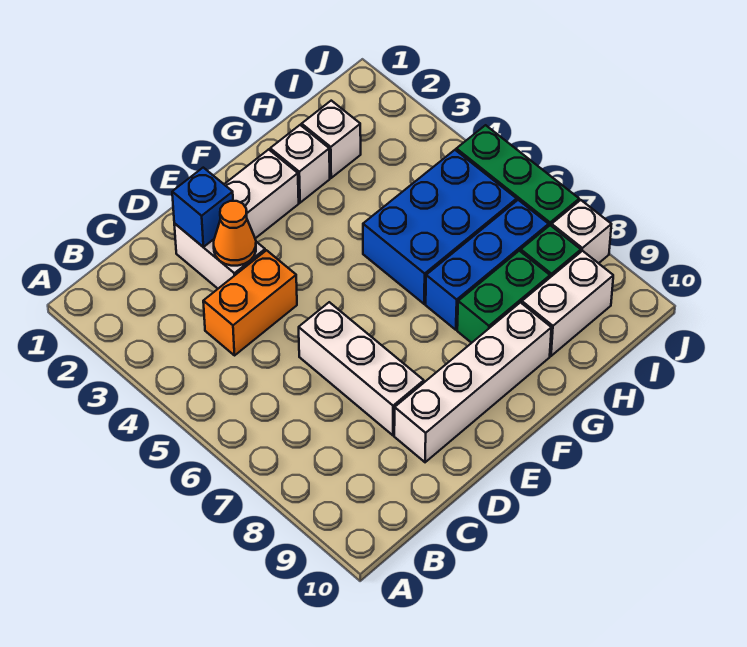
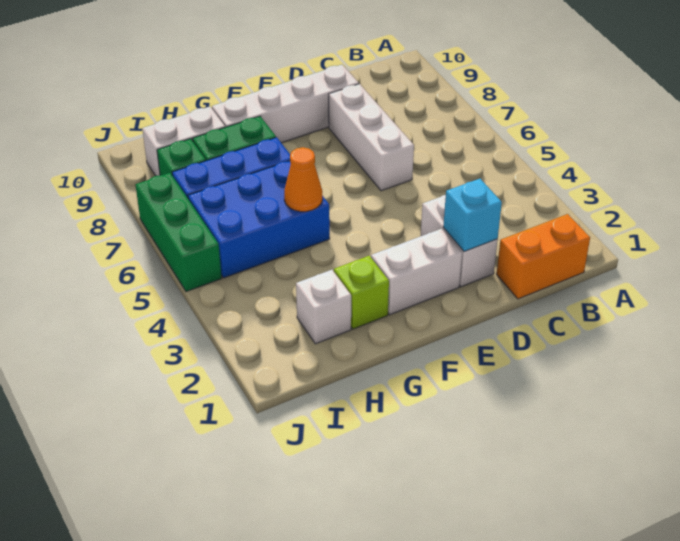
orange 1x2 brick [203,250,297,355] -> orange 1x2 brick moved to [497,214,590,299]
blue 1x1 brick [172,168,233,247] -> cyan 1x1 brick [443,179,502,252]
orange 1x1 cone [214,201,256,266] -> orange 1x1 cone moved to [284,147,322,212]
white 1x1 brick [270,125,330,203] -> lime 1x1 brick [334,256,389,329]
white 1x1 brick [552,200,611,263] -> none

